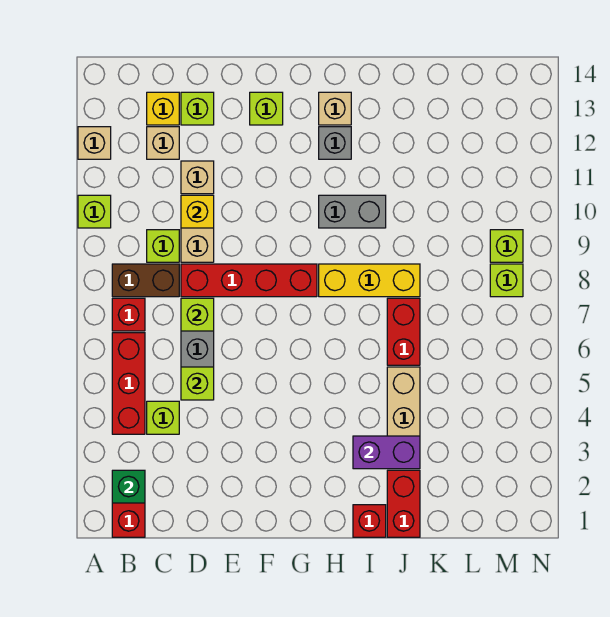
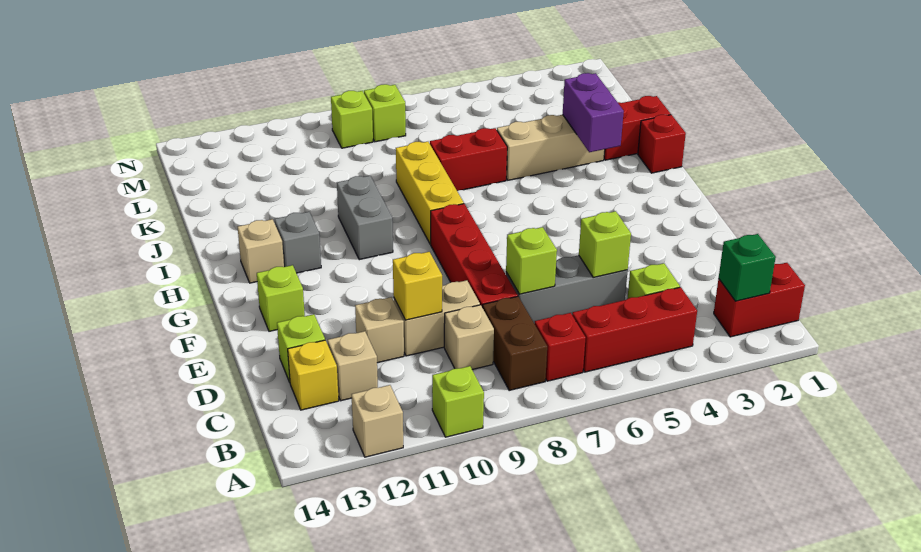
lime 1x1 brick [147,230,179,262] -> tan 1x1 brick [444,305,494,369]

